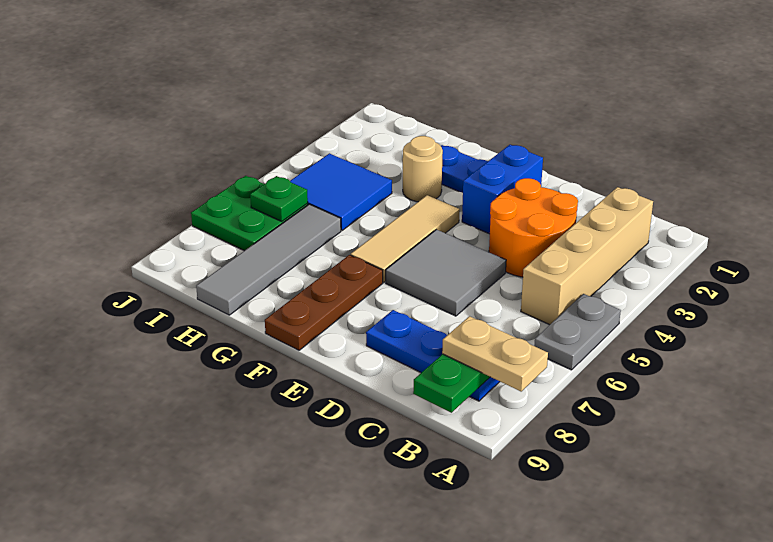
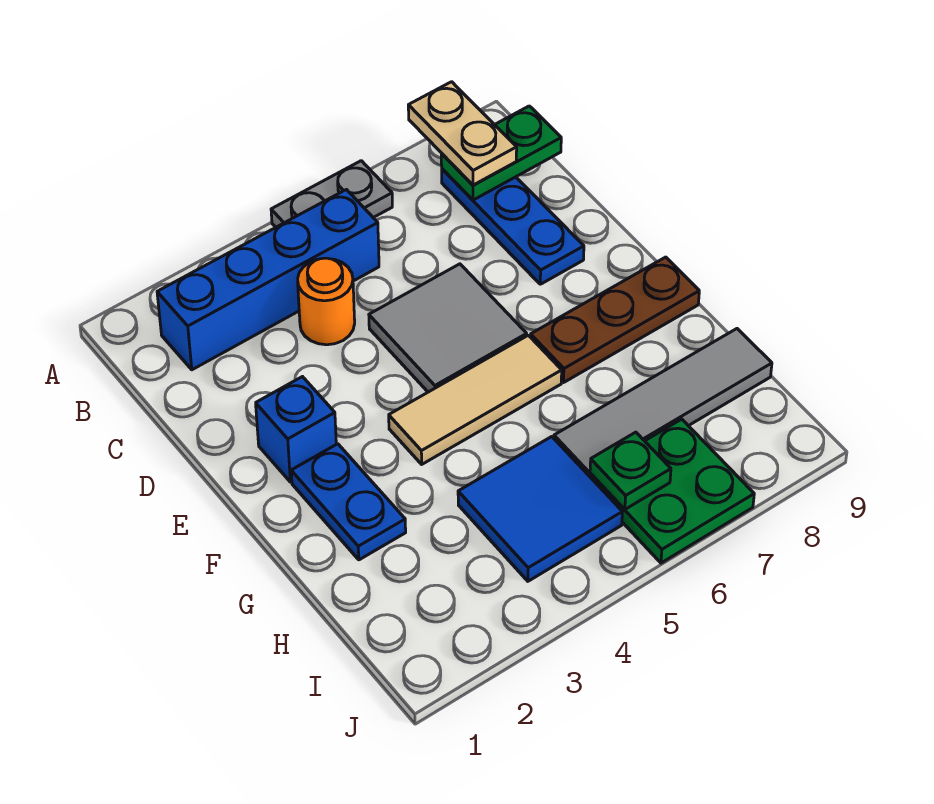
tan 1x4 brick [521,187,653,325] -> blue 1x4 brick [157,190,379,370]
orange 2x2 round brick [489,178,578,277] -> orange 1x1 round brick [298,258,355,345]
blue 1x2 brick [462,145,543,234] -> blue 1x1 brick [256,377,336,482]
tan 1x1 round brick [403,136,443,202] -> none

